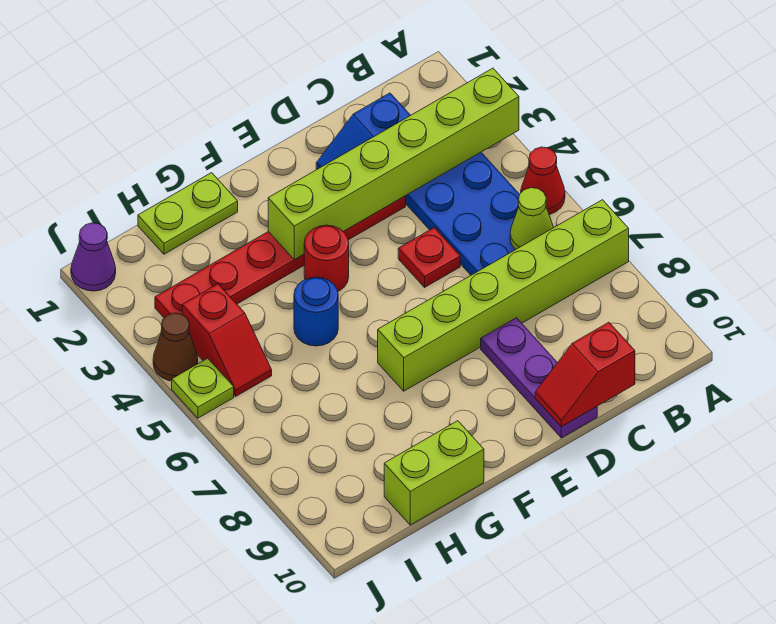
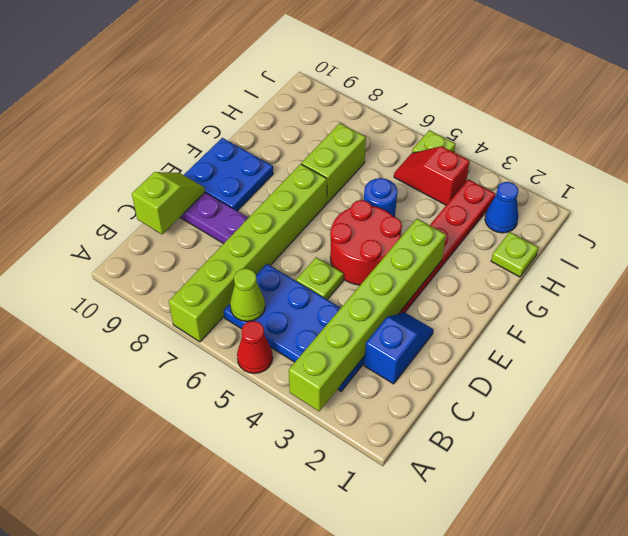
red 1x2 slope [535,322,635,427] -> lime 1x2 slope [132,172,205,234]
red 1x1 plate [398,228,460,287] -> lime 1x1 plate [296,257,344,299]
none -> blue 2x2 plate [184,138,273,211]
red 1x1 round brick [304,225,349,291] -> red 2x2 round brick [330,200,402,285]
lime 1x2 plate [138,173,238,254] -> lime 1x1 plate [491,232,539,277]
lime 1x2 brick [384,421,484,525] -> lime 1x2 brick moved to [302,123,366,203]
none -> blue 1x1 cone [485,182,519,233]
purple 1x1 cone [71,223,116,291] -> none
brown 1x1 cone [153,313,198,381] -> none

